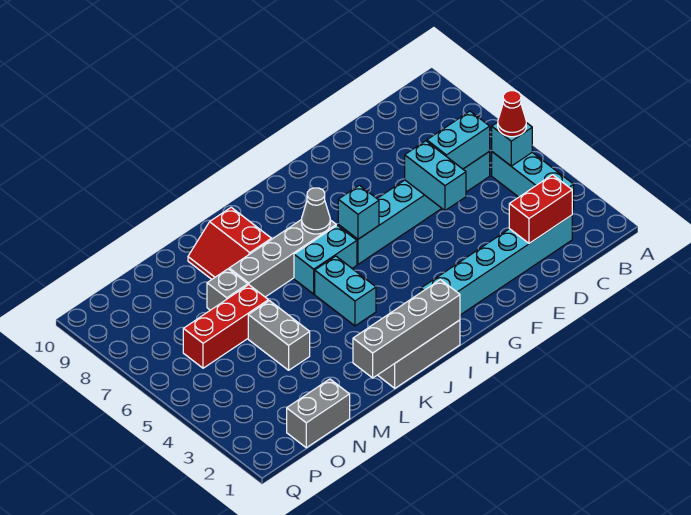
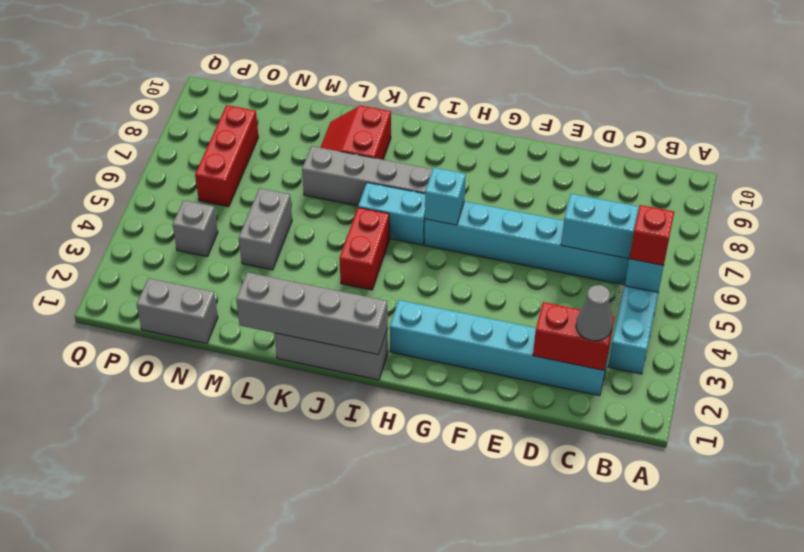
red 1x1 cone [498,91,526,137] -> red 1x1 brick [629,205,674,265]
cyan 1x2 brick [405,141,466,210] -> none
grey 1x1 cone [302,188,330,234] -> grey 1x1 cone moved to [576,285,612,341]
cyan 1x2 brick [315,256,376,326] -> red 1x2 brick [339,208,390,290]
red 1x3 brick [183,285,268,368] -> red 1x3 brick turned to [195,105,259,207]
grey 1x1 brick [207,269,248,310] -> grey 1x1 brick moved to [173,200,218,257]

